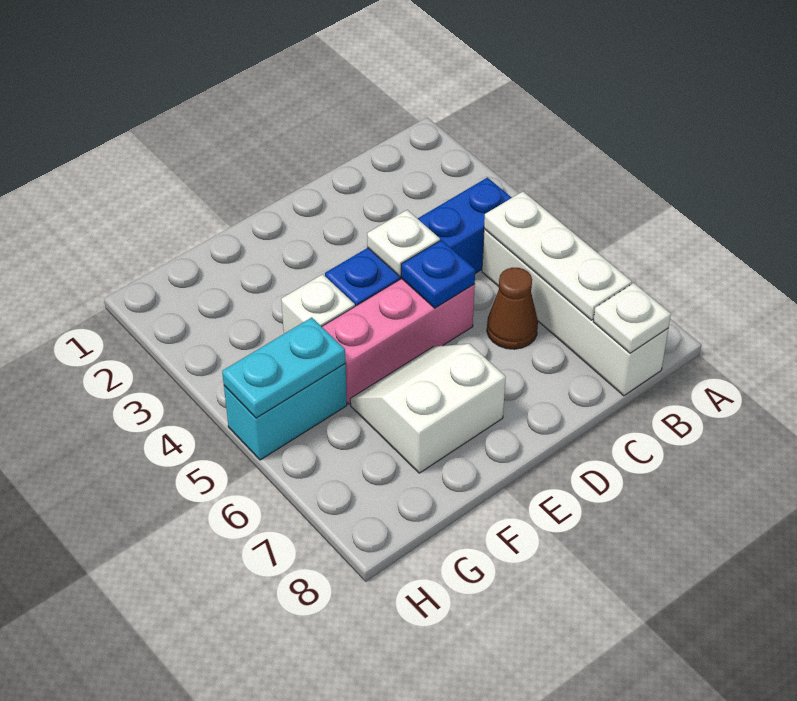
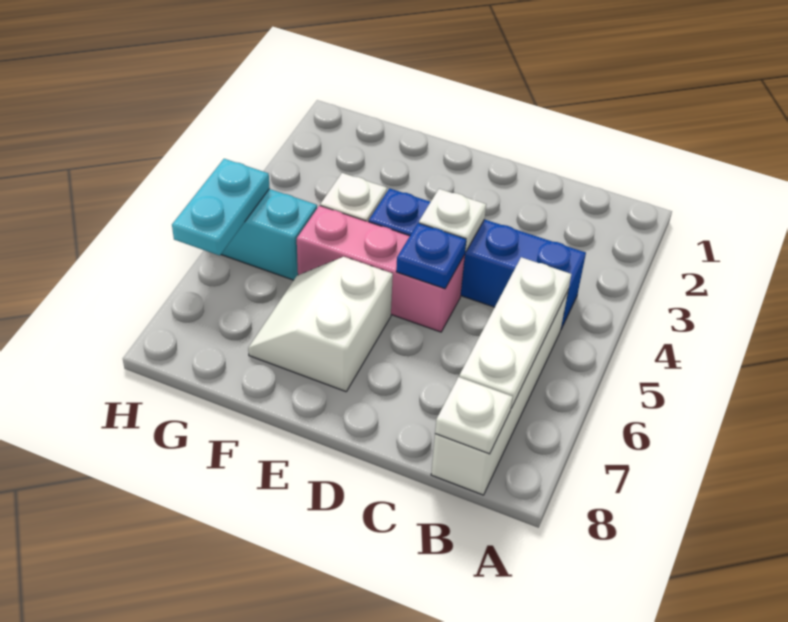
brown 1x1 cone [487,268,538,349] -> none
white 2x2 slope [350,344,506,473] -> white 2x2 slope turned to [248,257,393,392]
cyan 1x2 plate [222,317,345,418] -> cyan 1x2 plate turned to [172,159,269,256]

